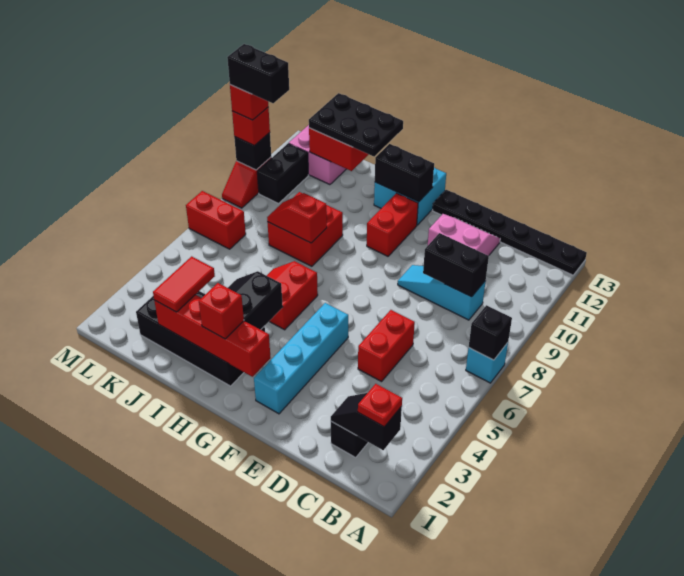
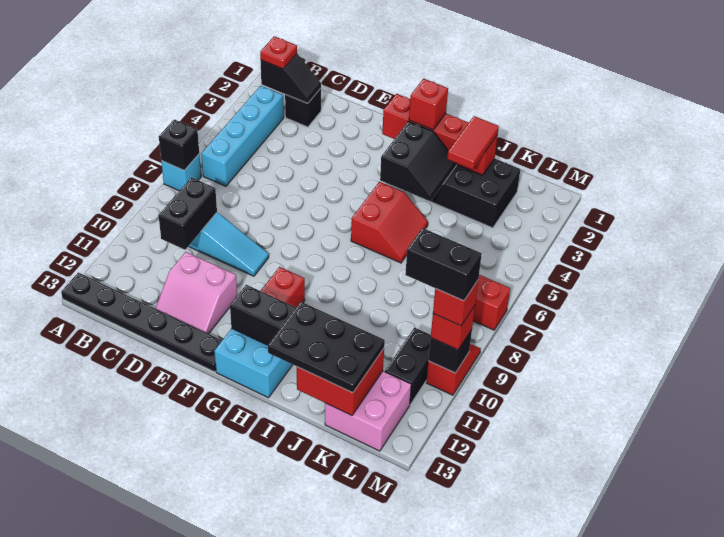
black 1x2 brick [423,233,489,297] -> black 1x2 brick turned to [158,177,217,250]
red 1x2 brick [358,310,415,382] -> none
cyan 1x4 brick [254,303,348,414] -> cyan 1x4 brick moved to [201,86,284,186]
red 2x2 brick [268,192,343,266] -> none
red 1x2 slope [267,193,327,243] -> none

